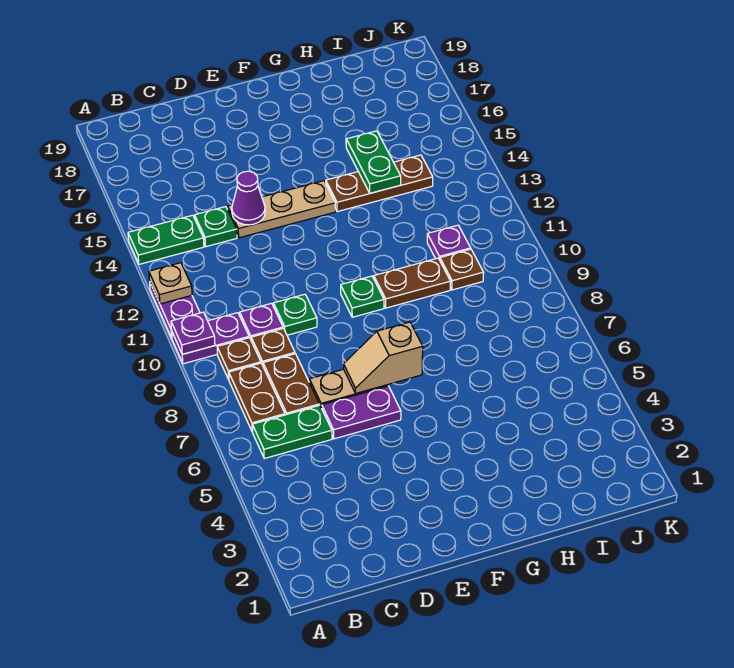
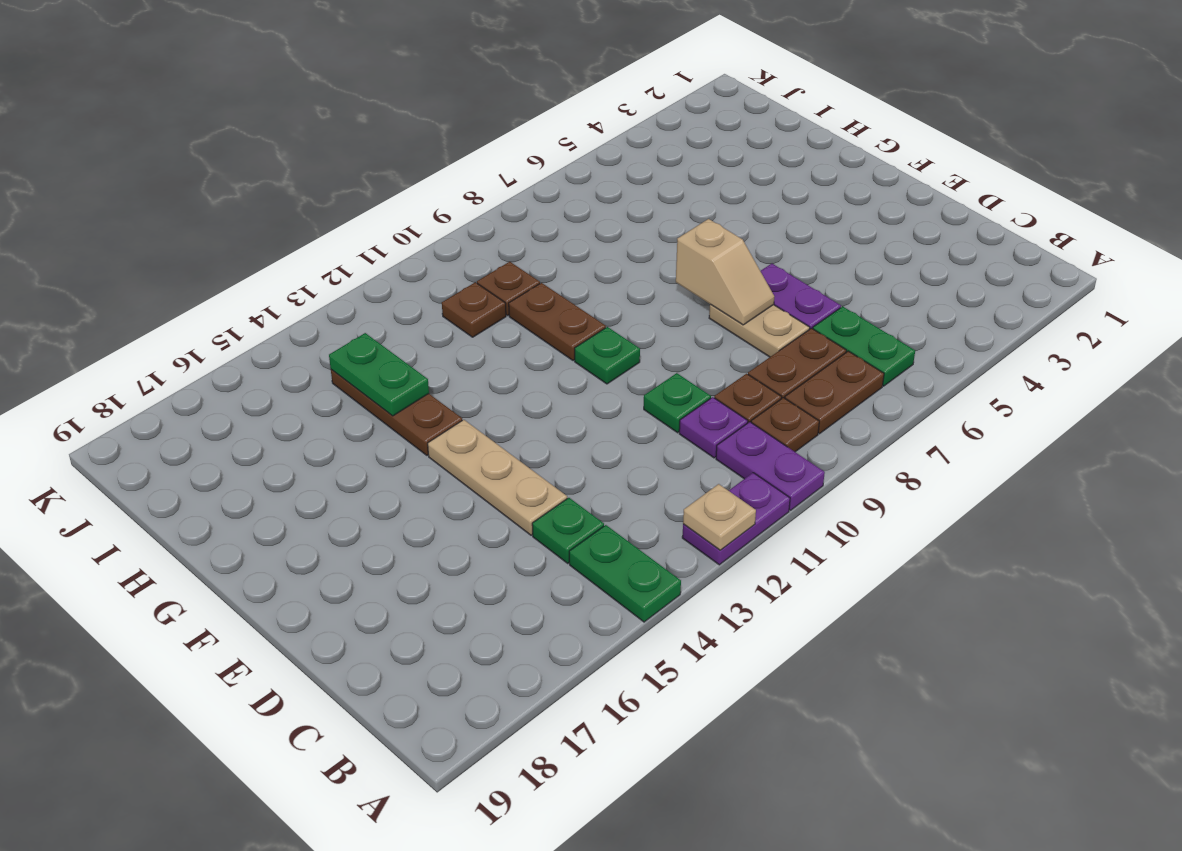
purple 1x1 plate [171,312,215,354] -> none
purple 1x1 cone [232,171,265,225] -> none
green 1x2 plate [346,131,401,193] -> green 1x2 plate turned to [329,333,429,416]
purple 1x1 plate [427,225,471,260] -> brown 1x1 plate [442,282,506,337]

